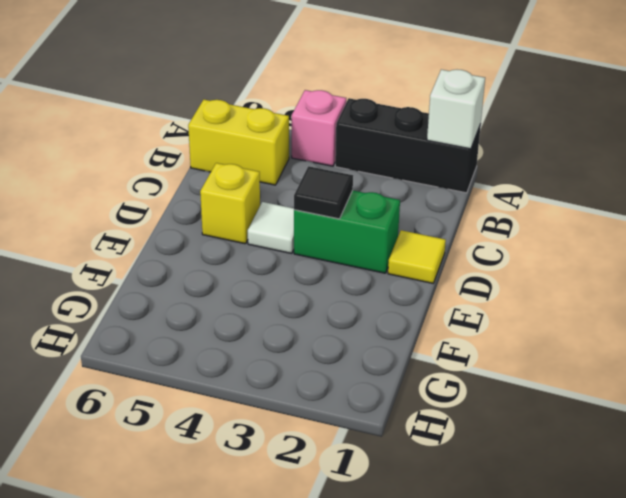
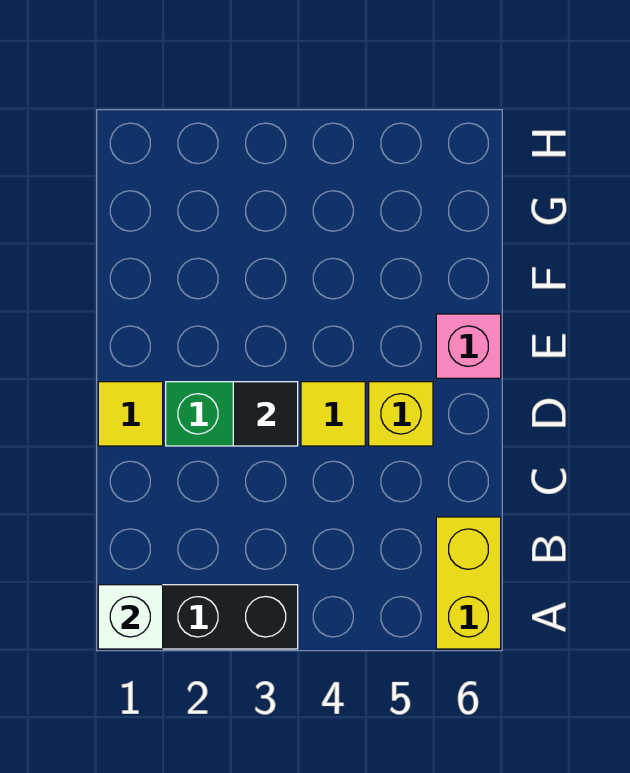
pink 1x1 brick [292,90,346,166] -> pink 1x1 brick moved to [436,314,501,378]
yellow 1x2 brick [188,100,289,185] -> yellow 1x2 brick turned to [436,517,501,649]
white 1x1 tile [248,202,294,253] -> yellow 1x1 tile [301,382,365,446]

